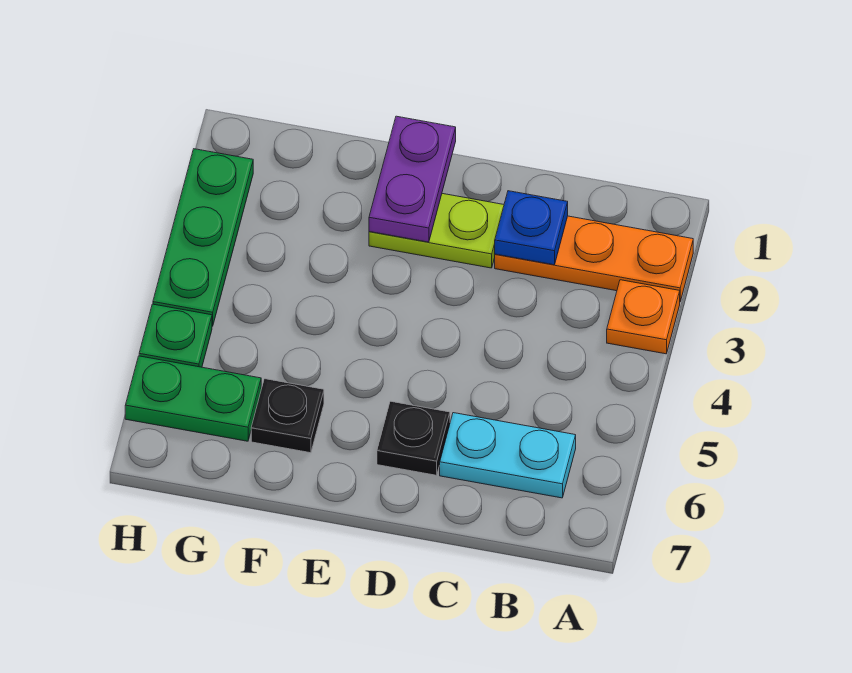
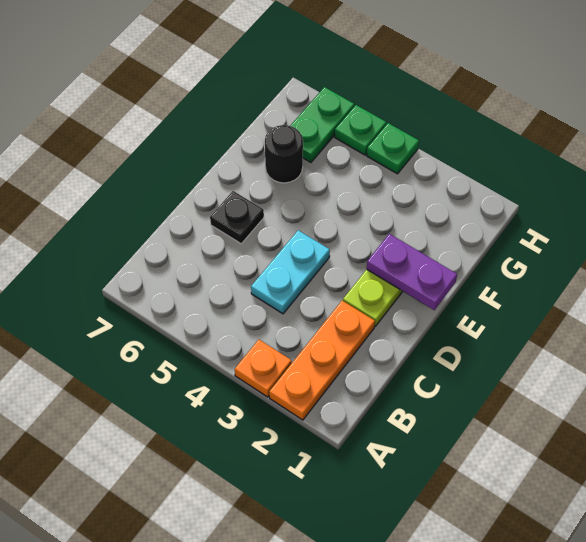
cyan 1x2 plate [440,413,576,498] -> cyan 1x2 plate moved to [251,230,330,314]
blue 1x1 plate [495,191,568,265] -> none
black 1x1 plate [251,379,324,453] -> black 1x1 round brick [265,125,303,183]
green 1x3 plate [153,149,253,326] -> green 1x1 plate [367,123,419,174]

